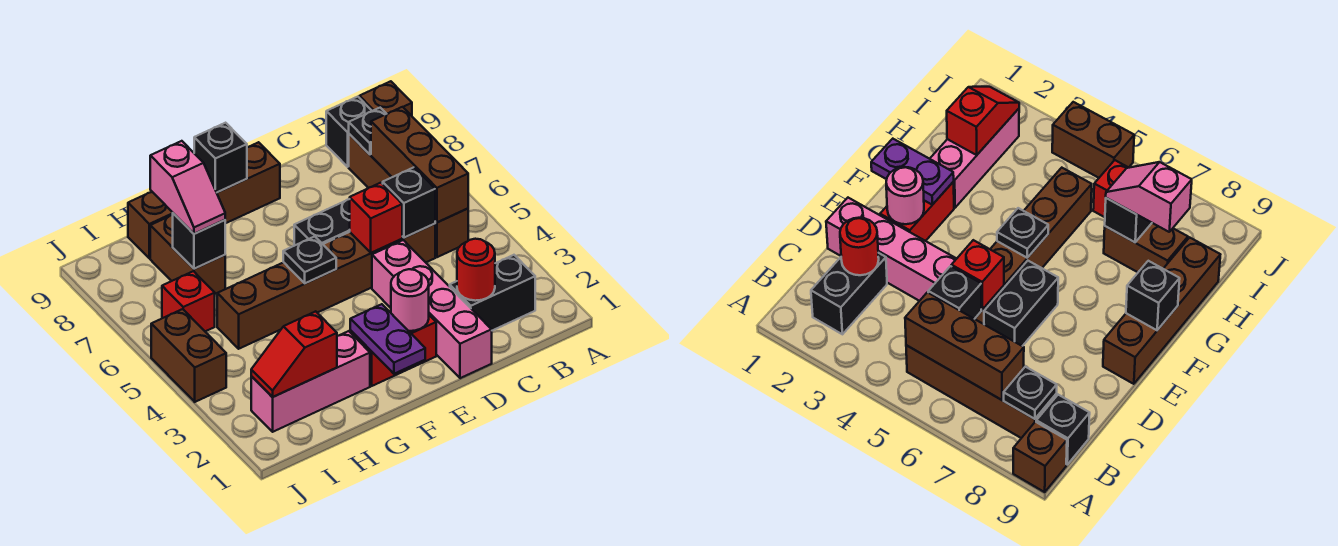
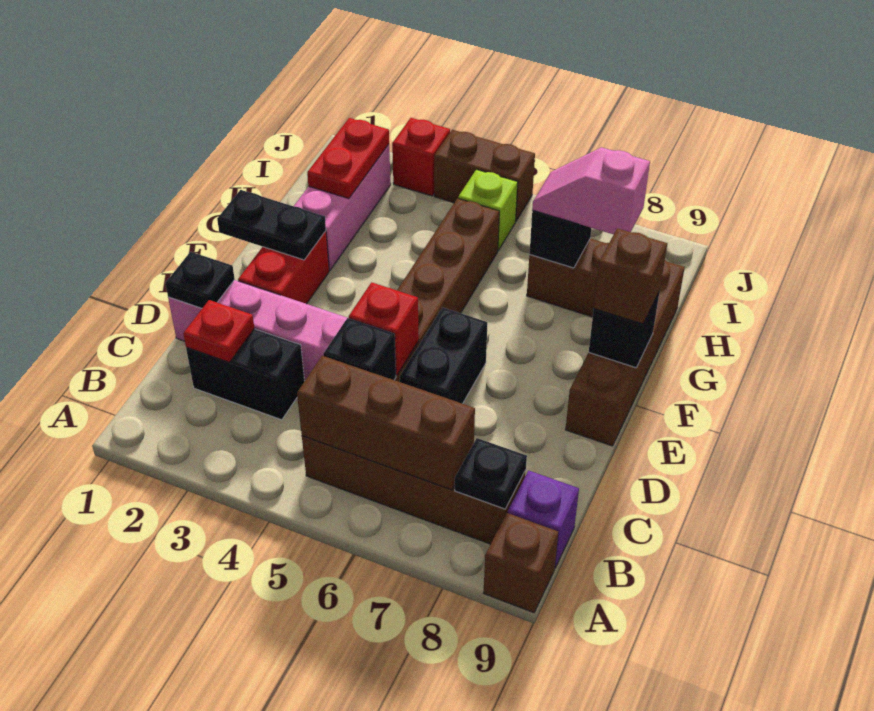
black 1x2 brick [450,255,535,331] -> black 1x2 brick turned to [186,329,304,420]
black 1x1 brick [326,97,372,167] -> purple 1x1 brick [508,471,579,568]
red 1x1 round brick [457,239,495,301] -> red 1x1 plate [183,300,254,362]
pink 1x1 round brick [391,269,429,331] -> none
purple 1x2 plate [350,304,425,374] -> black 1x2 plate [217,190,326,260]
black 1x1 plate [283,236,336,283] -> black 1x1 plate moved to [165,252,235,308]
none -> brown 1x1 brick [594,228,667,324]
red 1x2 slope [251,311,337,397] -> red 1x2 plate [307,118,389,199]
none -> lime 1x1 brick [458,169,518,251]
red 1x1 brick [162,271,215,331] -> red 1x1 brick moved to [392,118,450,196]

